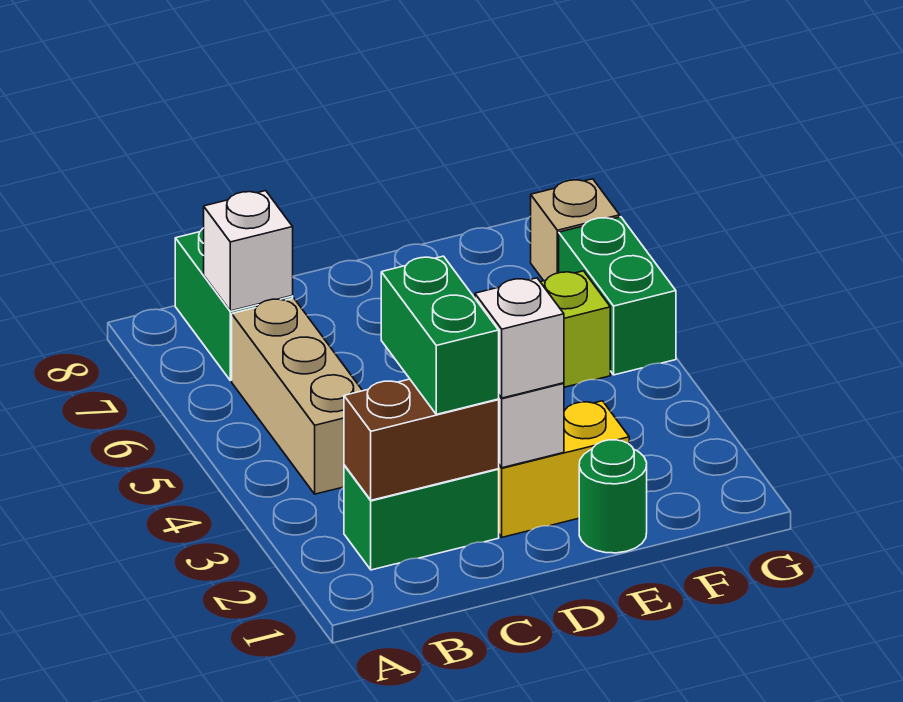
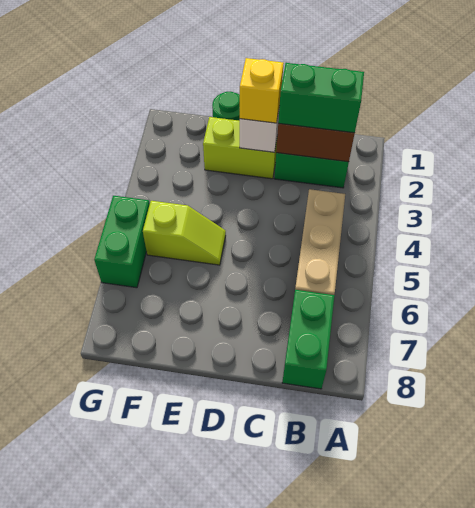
white 1x1 brick [204,191,293,311] -> none
green 1x2 brick [381,256,499,414] -> green 1x2 brick turned to [278,63,364,133]
yellow 1x2 brick [498,401,629,537] -> lime 1x2 brick [203,117,277,179]
white 1x1 brick [475,278,564,398] -> yellow 1x1 brick [240,58,284,123]
tan 1x1 brick [531,179,620,281] -> none

